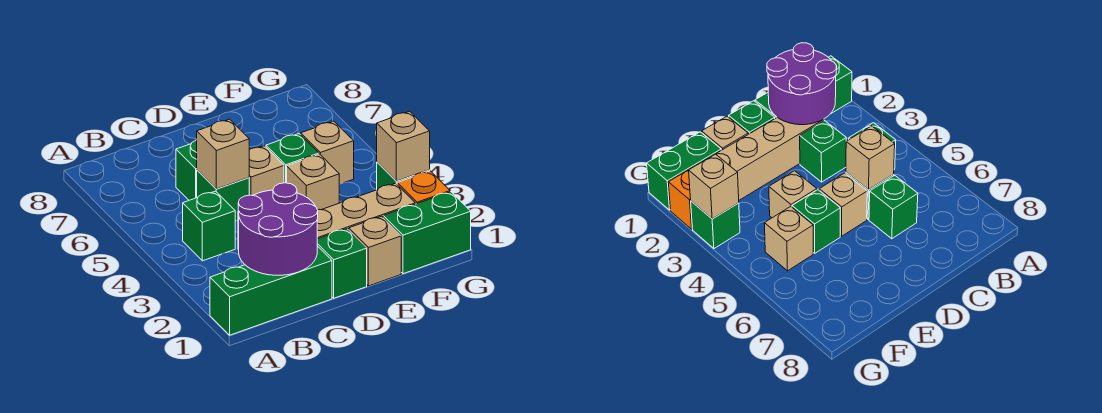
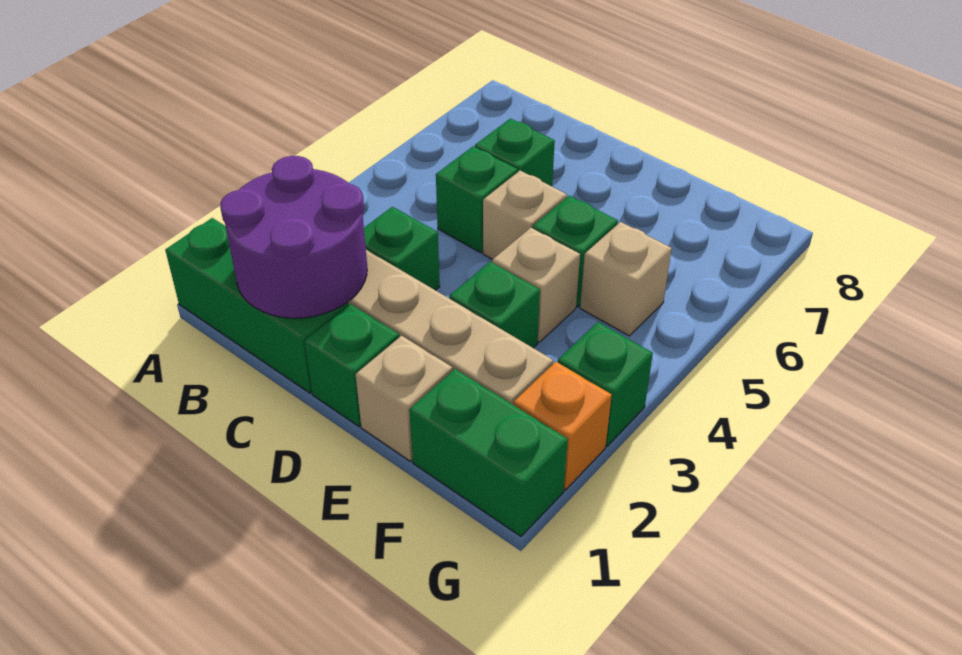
green 1x1 brick [183,191,235,261] -> green 1x1 brick moved to [449,262,540,348]
tan 1x1 brick [197,119,249,189] -> none
tan 1x1 brick [377,111,430,181] -> none

